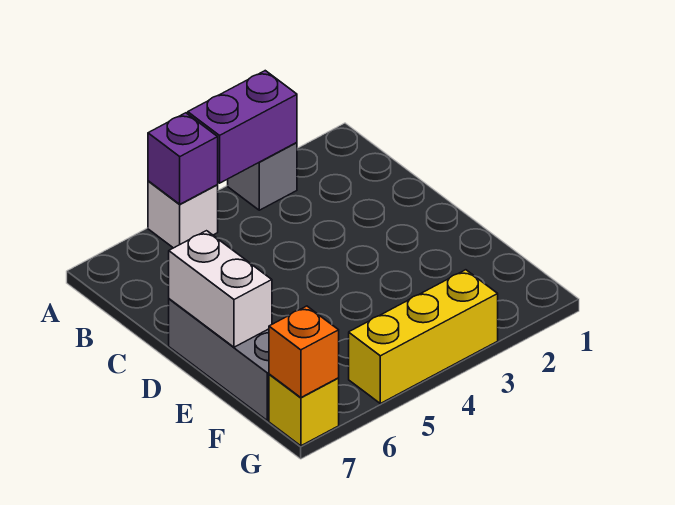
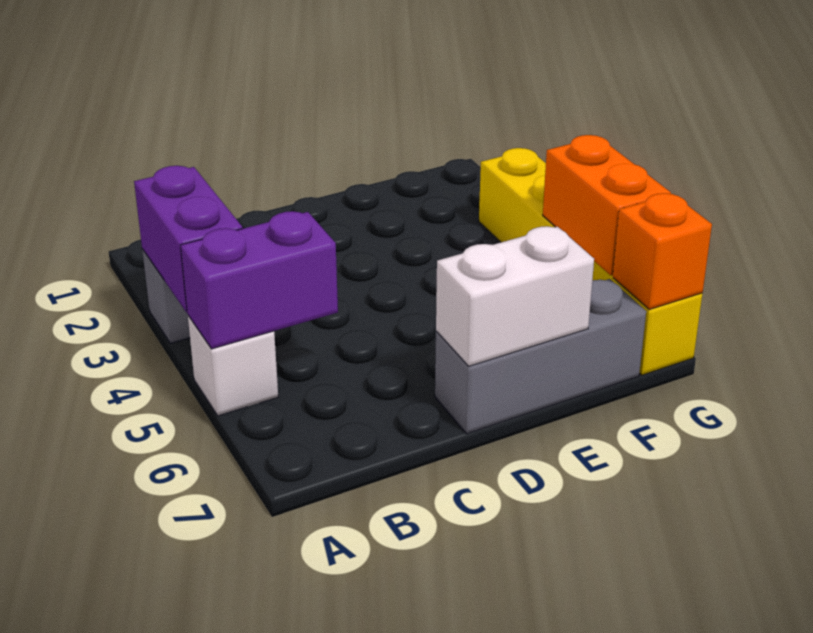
purple 1x1 brick [148,113,218,204] -> purple 1x2 brick [181,211,338,349]
none -> orange 1x2 brick [543,135,671,276]

